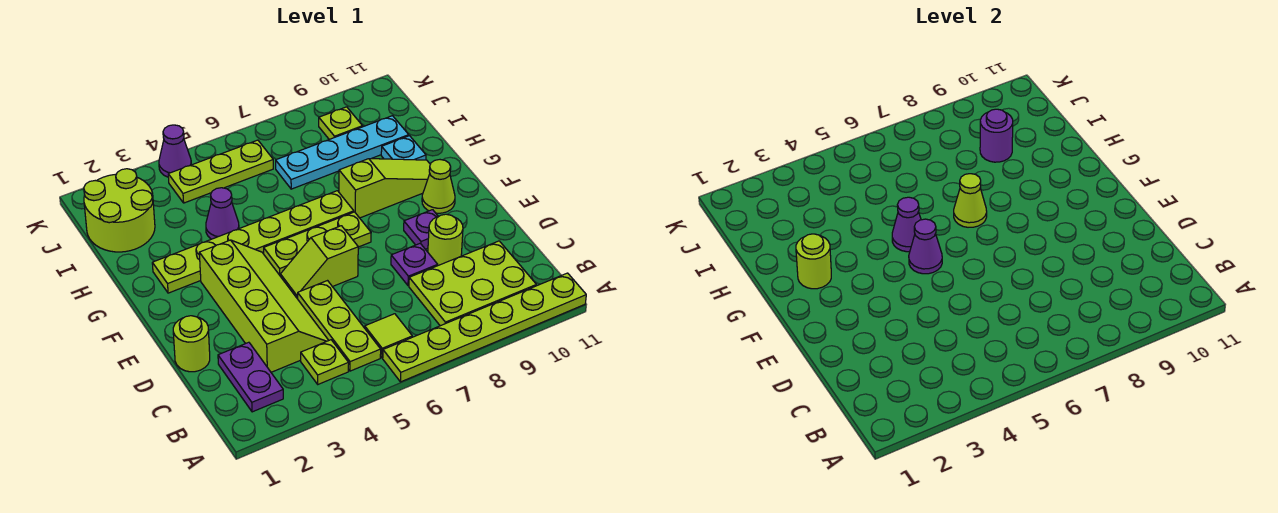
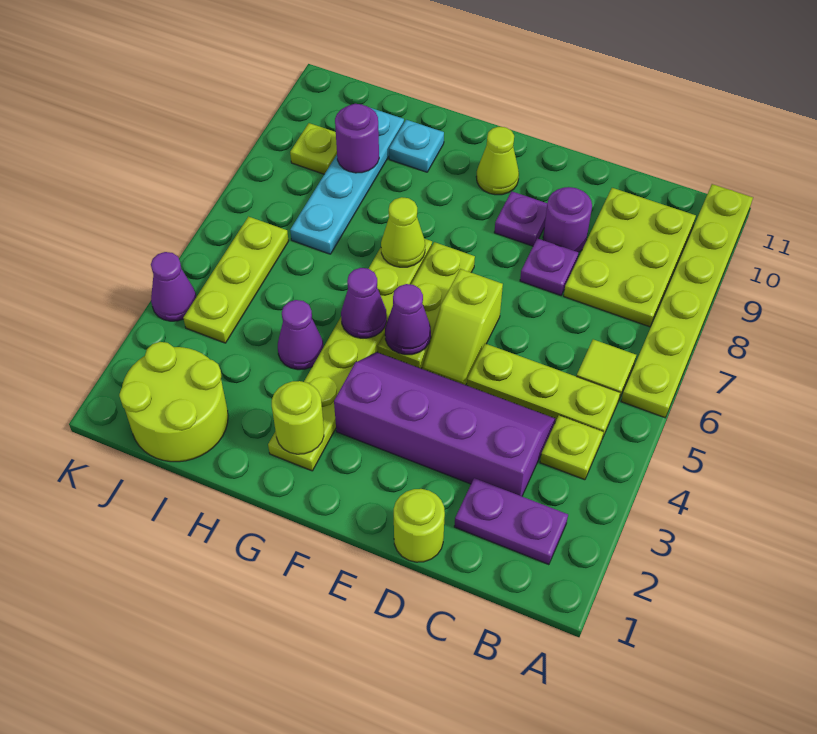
lime 2x4 slope [199,240,329,372] -> purple 2x4 slope [334,352,555,496]
lime 1x1 round brick [428,214,463,265] -> purple 1x1 round brick [543,187,592,252]
lime 1x3 slope [339,159,430,218] -> none

